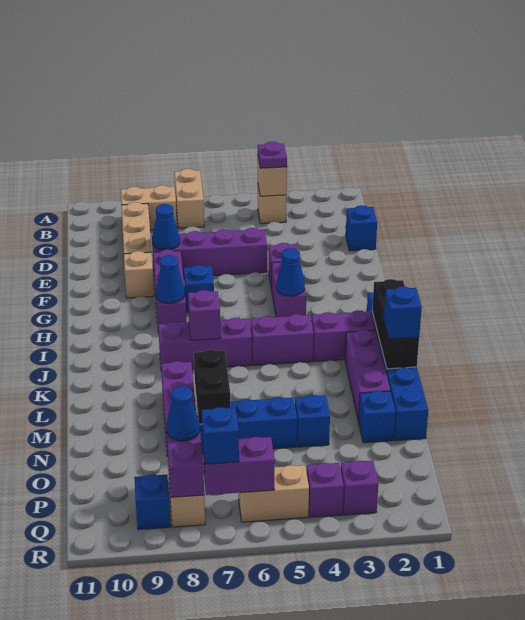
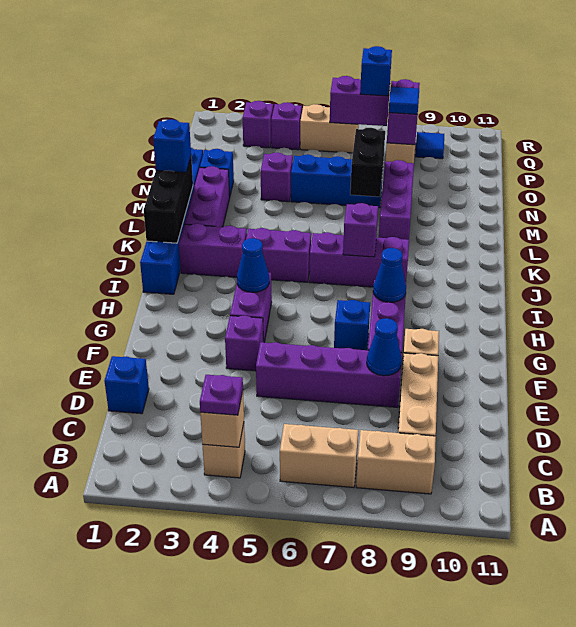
tan 1x2 brick [174,169,204,228] -> tan 1x2 brick turned to [280,424,358,488]
blue 1x1 brick [295,395,330,447] -> purple 1x1 brick [261,152,293,202]
blue 1x1 cone [166,386,200,441] -> blue 1x1 tile [389,87,419,114]
blue 1x1 brick [134,475,171,530] -> blue 1x1 tile [415,132,444,159]

